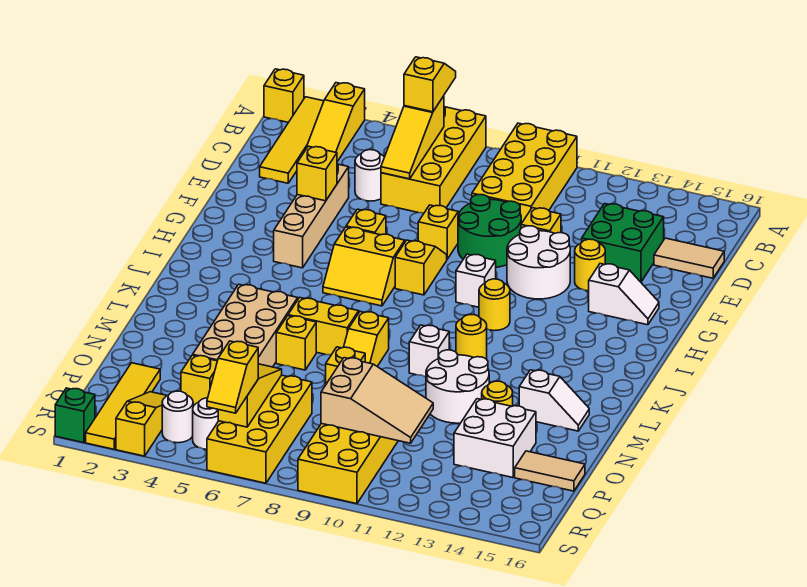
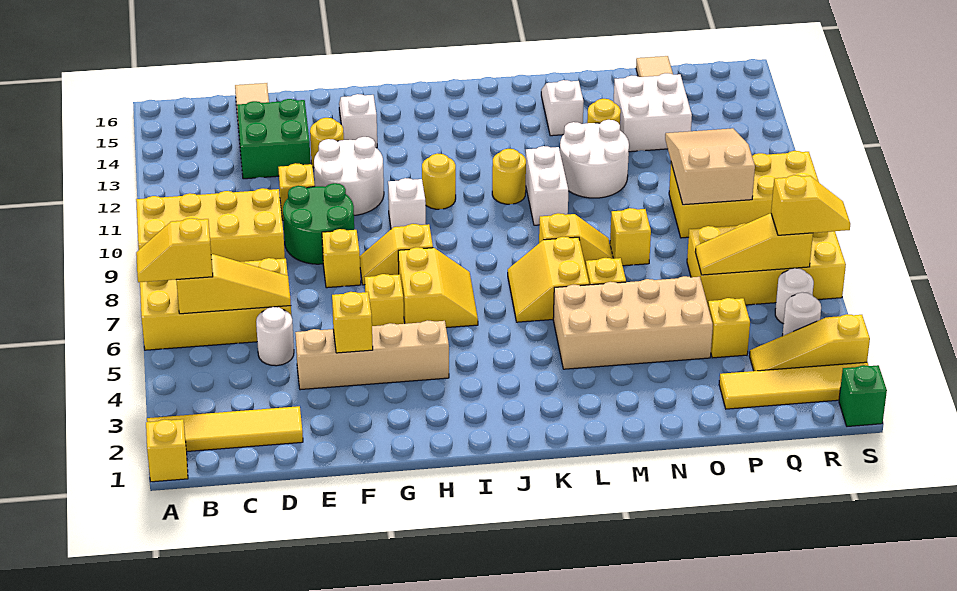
yellow 1x3 slope [306,83,365,162] -> none
white 1x1 brick [409,325,449,377] -> white 1x2 brick [525,146,569,225]

